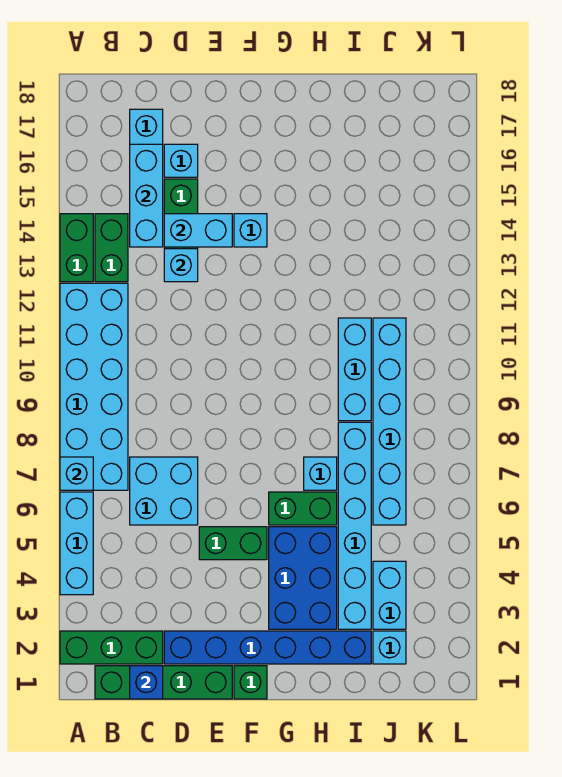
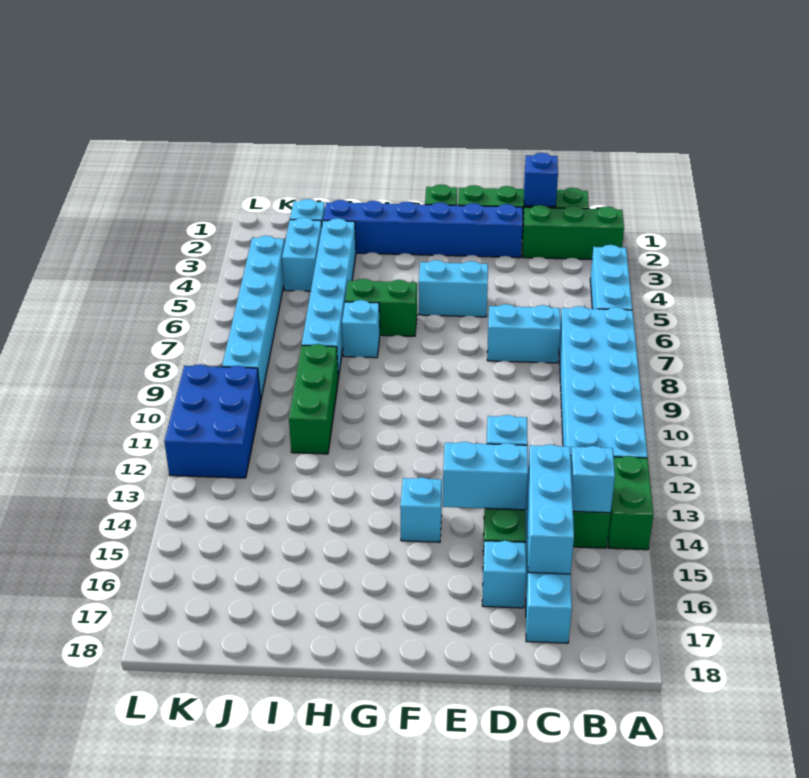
cyan 1x1 brick [60,457,93,490] -> cyan 1x1 brick moved to [571,446,615,513]
cyan 2x2 brick [130,457,198,525] -> cyan 1x2 brick [487,304,561,363]
green 1x2 brick [199,527,267,560] -> cyan 1x2 brick [419,260,488,317]
blue 2x3 brick [269,527,337,629] -> blue 2x3 brick moved to [164,364,261,478]
cyan 1x3 brick [338,318,371,421] -> green 1x3 brick [289,344,338,454]
cyan 1x6 brick [373,318,406,525] -> cyan 1x6 brick moved to [222,236,285,399]

